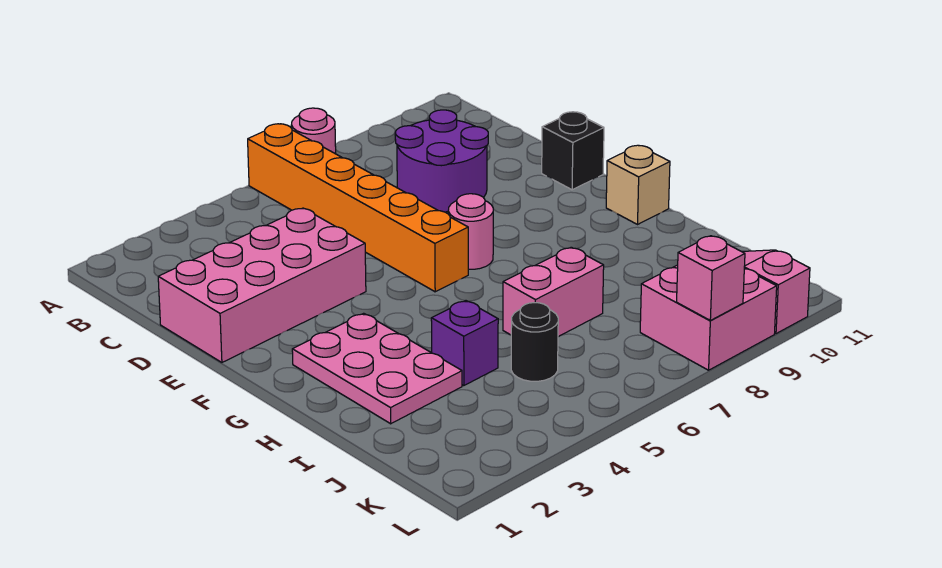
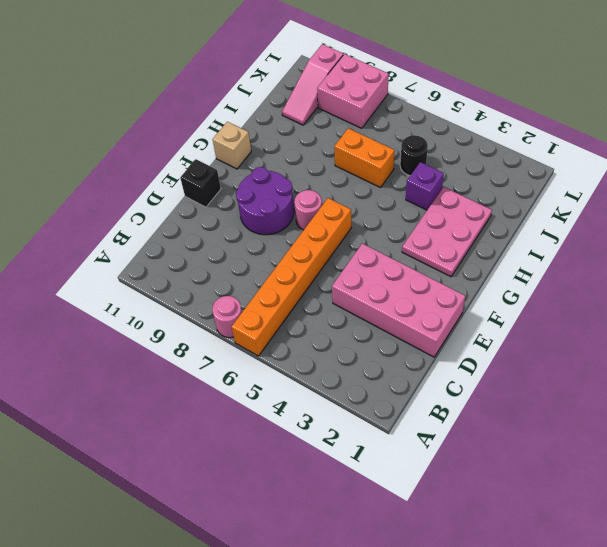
purple 2x2 round brick [395,110,488,212] -> purple 2x2 round brick moved to [236,167,294,235]
pink 1x2 brick [503,247,604,337] -> orange 1x2 brick [334,128,395,188]
pink 1x1 brick [677,236,745,320] -> none

